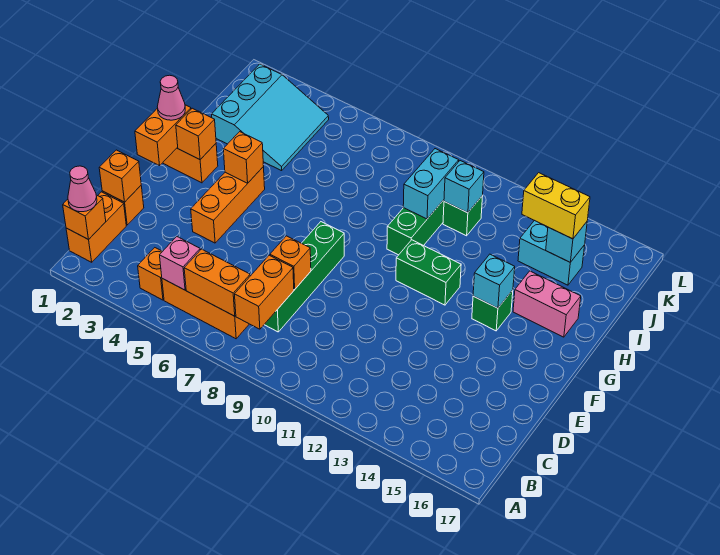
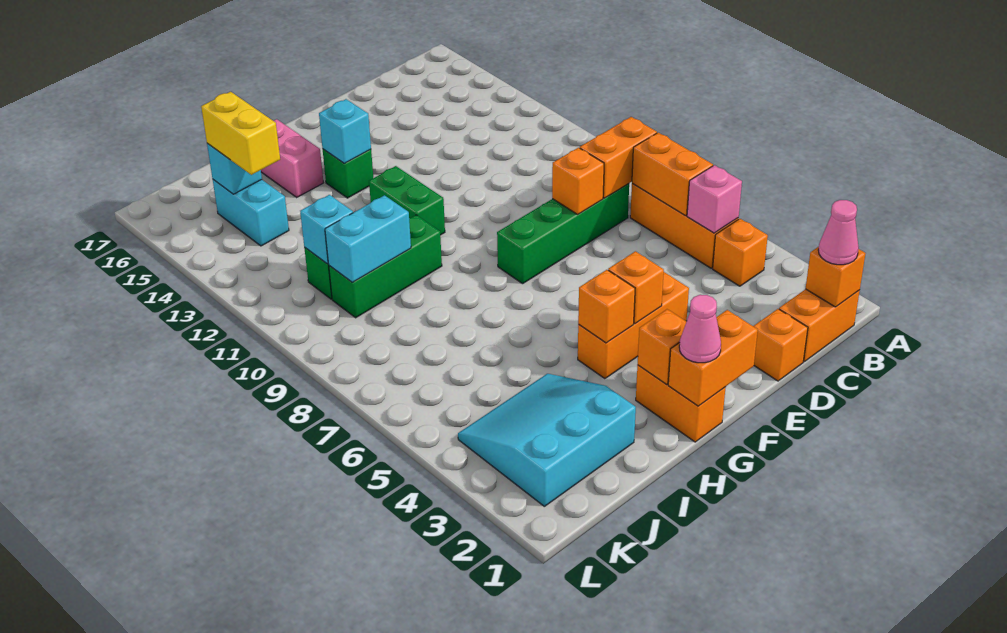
orange 1x1 brick [99,150,141,202] -> orange 1x1 brick moved to [608,251,664,324]

